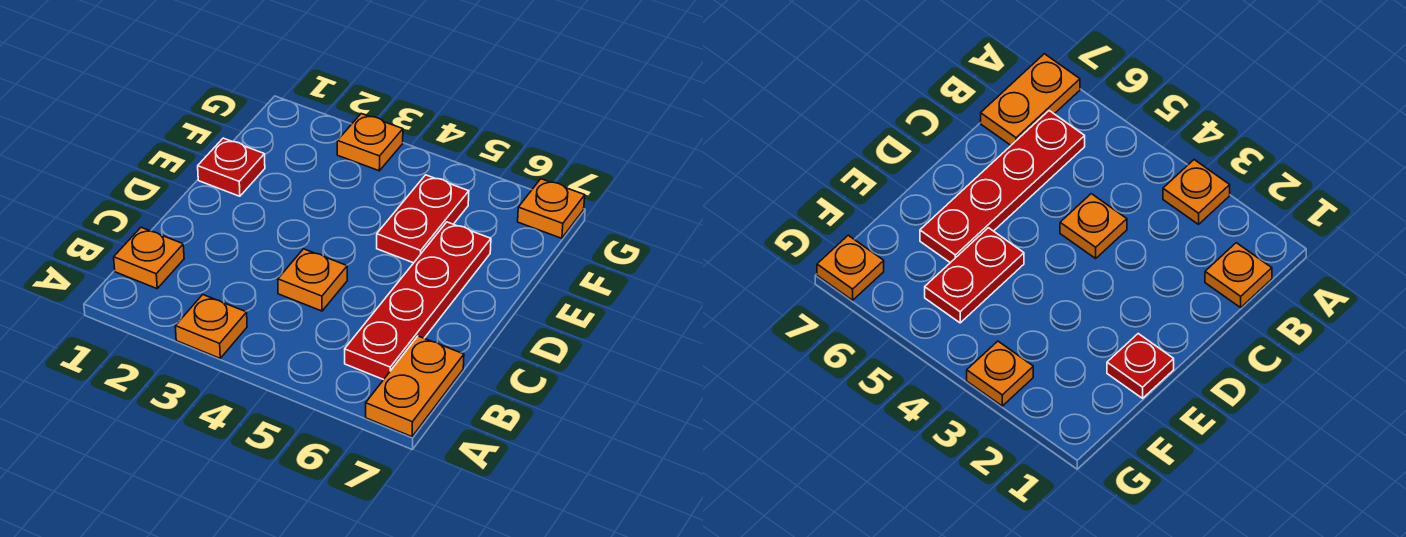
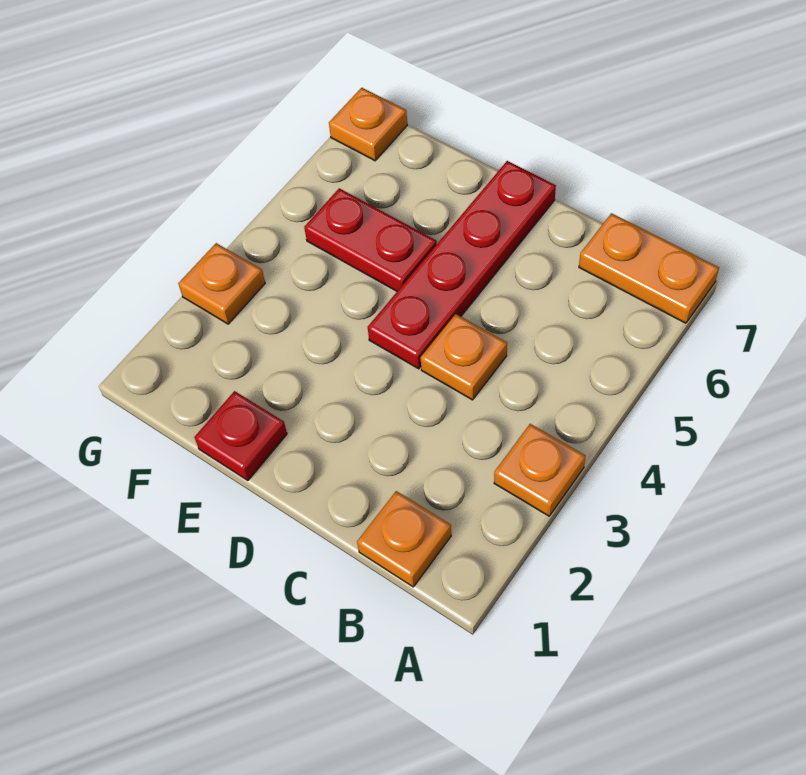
red 1x4 plate [345,222,491,380] -> red 1x4 plate turned to [368,161,556,369]

